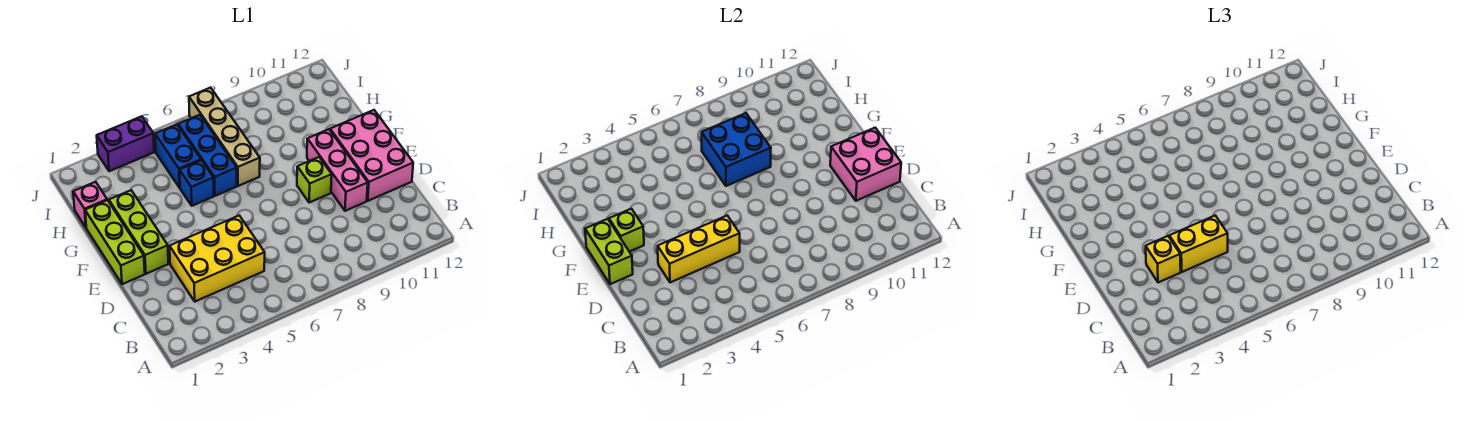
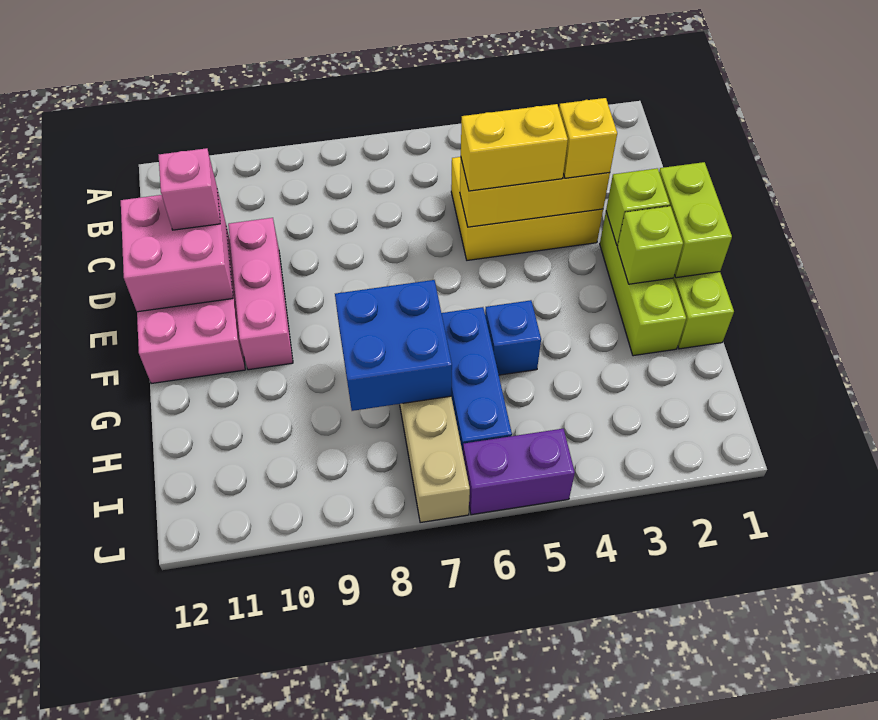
lime 1x1 brick [297,157,332,203] -> lime 1x1 brick moved to [606,168,670,246]
pink 1x1 brick [73,182,107,227] -> pink 1x1 brick moved to [159,148,220,230]
blue 1x2 brick [155,124,201,188] -> none
purple 1x2 brick [97,116,154,171] -> purple 1x2 brick moved to [463,429,575,515]

